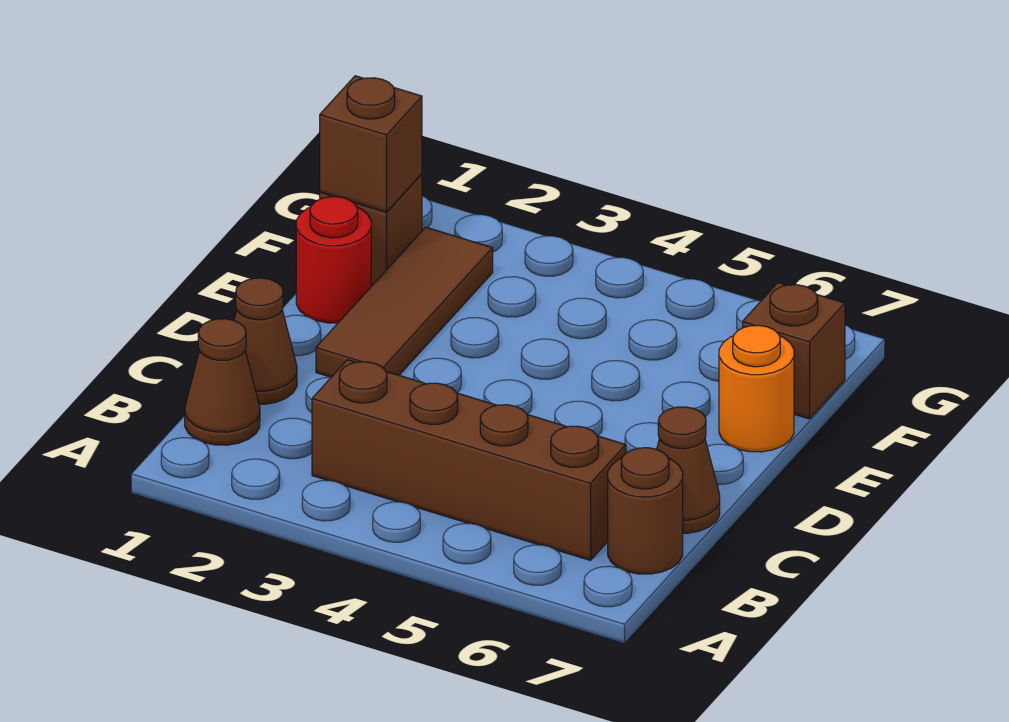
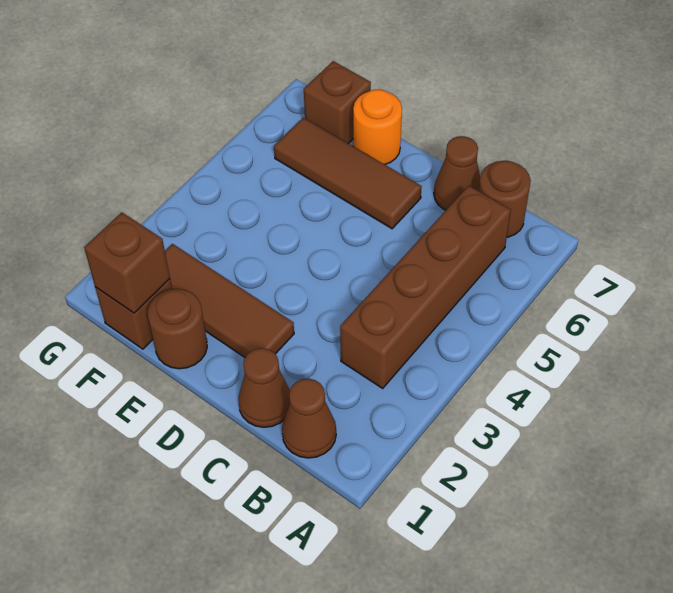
none -> brown 1x3 tile [274,118,422,229]
red 1x1 round brick [296,197,371,323] -> brown 1x1 round brick [148,289,207,369]

